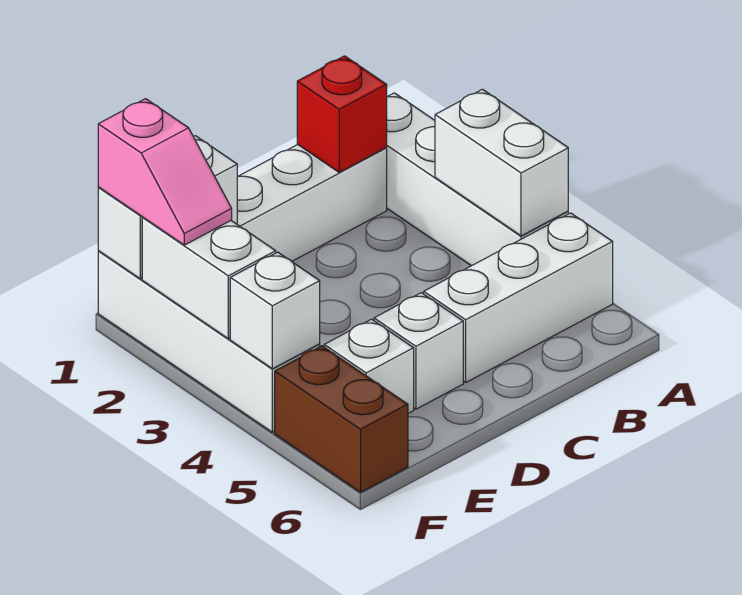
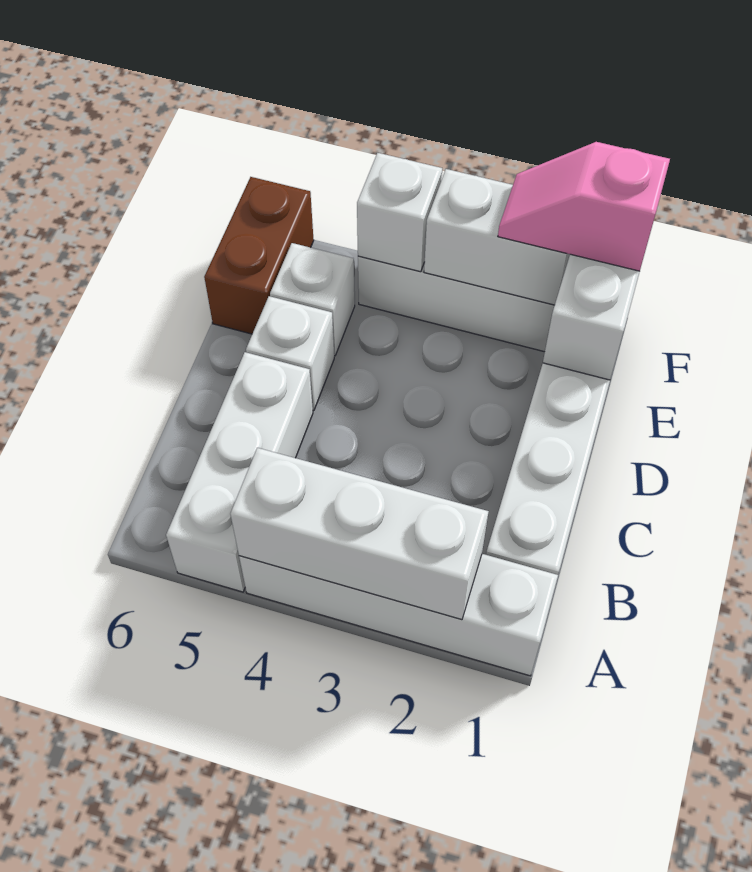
white 1x2 brick [435,89,568,236] -> white 1x3 brick [230,448,489,620]
red 1x1 brick [297,56,387,172] -> none
brown 1x2 brick [275,346,408,492] -> brown 1x2 brick turned to [204,177,314,334]

